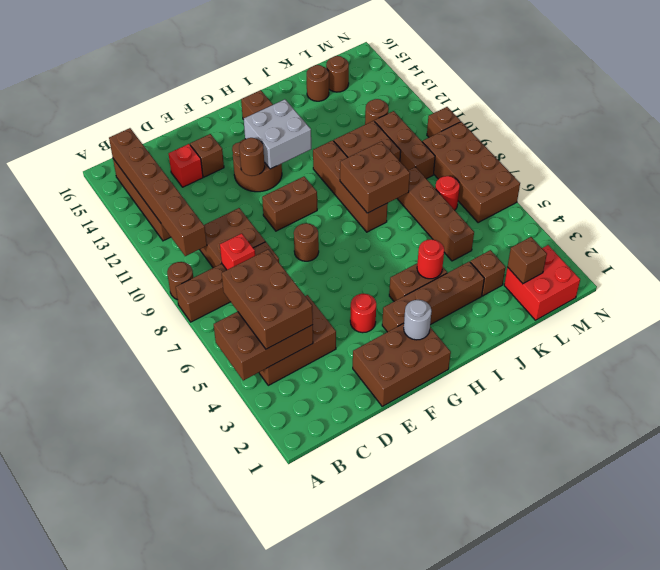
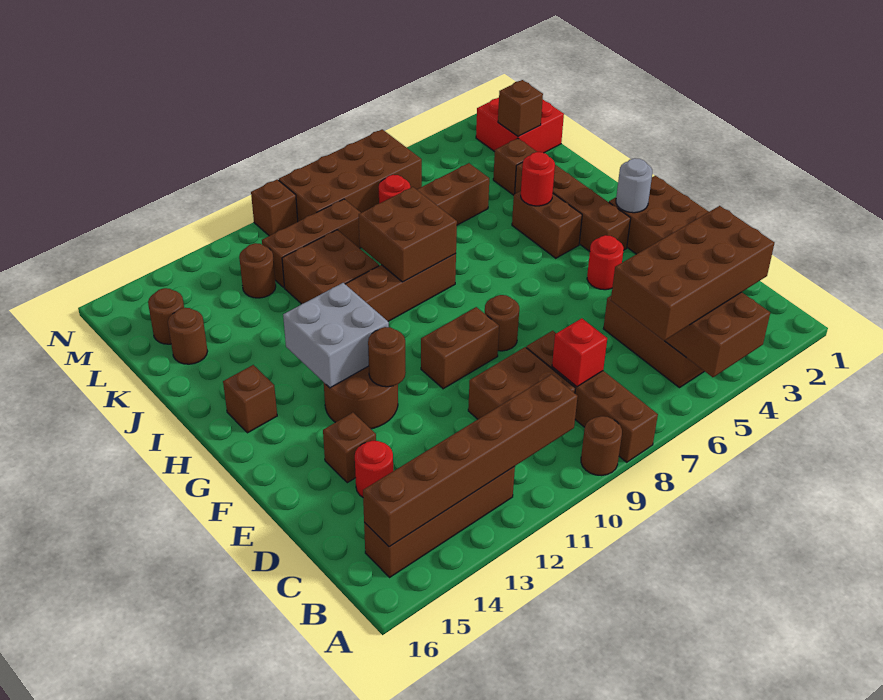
brown 2x3 brick [222,249,313,349] -> brown 2x4 brick [611,206,774,341]
red 1x1 brick [169,144,203,187] -> red 1x1 round brick [355,441,393,497]
brown 1x2 brick [262,177,317,231] -> brown 1x2 brick turned to [421,307,499,389]

